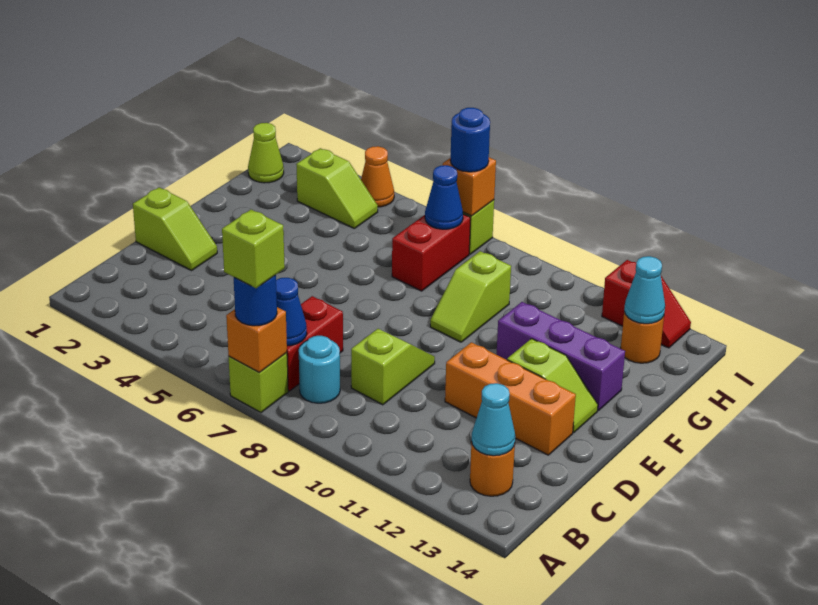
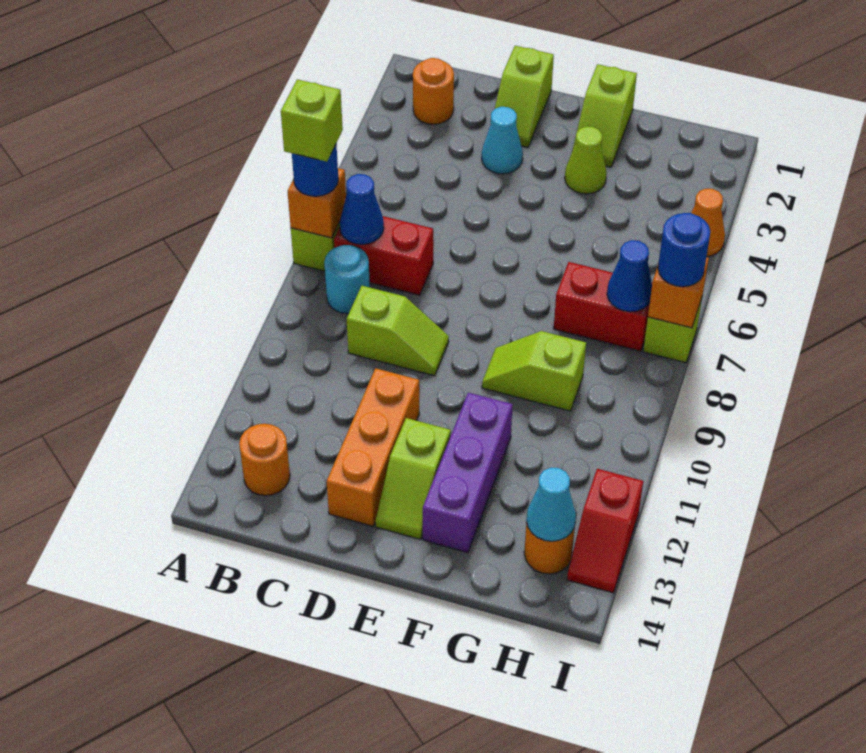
none -> orange 1x1 round brick [413,58,454,124]
cyan 1x1 cone [472,383,515,456] -> cyan 1x1 cone moved to [482,107,523,174]
lime 1x1 cone [248,123,284,183] -> lime 1x1 cone moved to [565,127,607,194]
lime 1x2 slope [296,148,378,228] -> lime 1x2 slope moved to [572,64,637,167]

